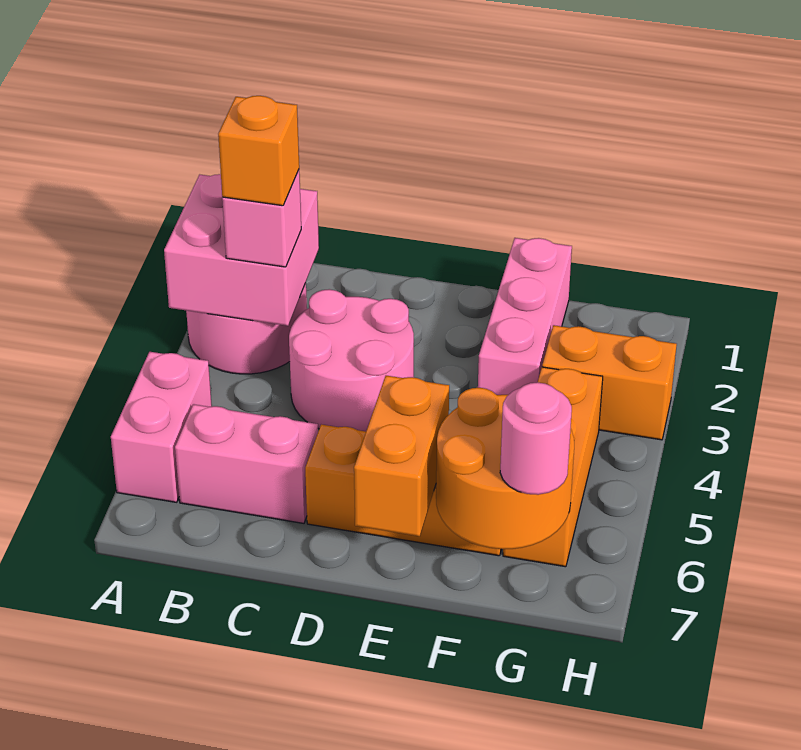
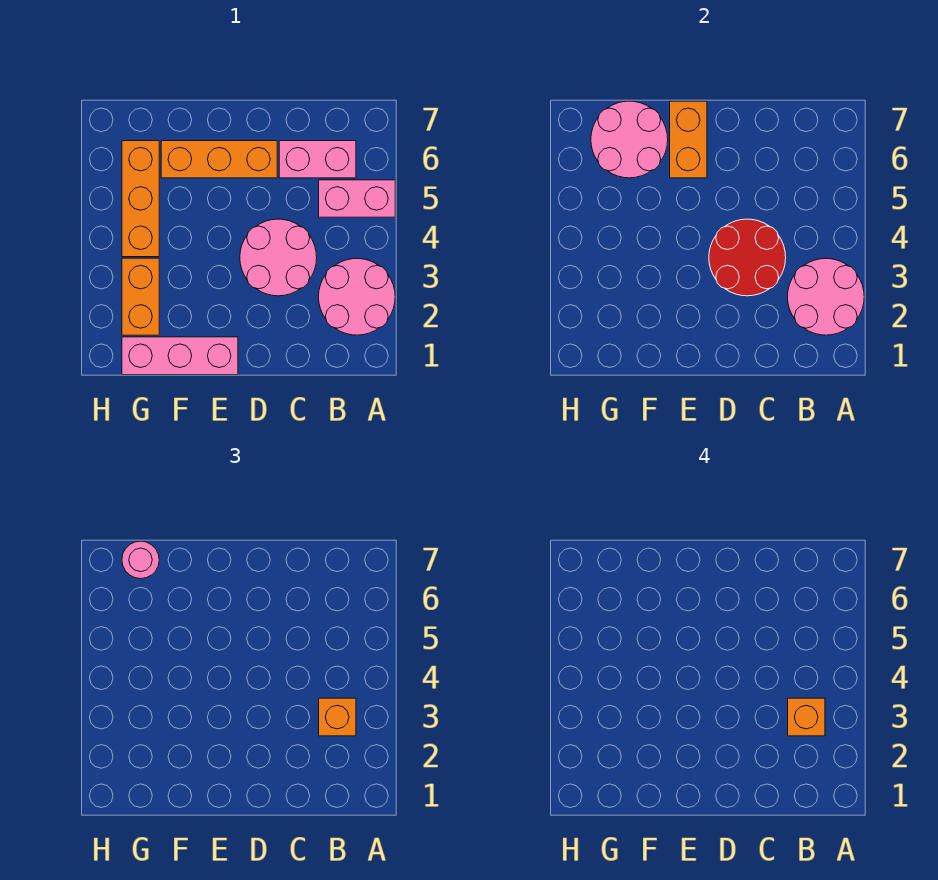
pink 2x2 brick [164,174,319,326] -> pink 2x2 round brick [788,259,864,335]
pink 1x2 brick [111,352,212,502] -> pink 1x2 brick turned to [319,180,395,217]
pink 1x1 brick [222,170,301,267] -> orange 1x1 brick [319,698,356,736]
none -> red 2x2 round brick [709,219,786,296]
pink 1x3 brick [478,238,572,395] -> pink 1x3 brick turned to [122,337,238,375]
orange 2x2 round brick [436,388,574,549] -> pink 2x2 round brick [591,101,668,178]
orange 1x2 brick [542,325,677,440] -> orange 1x2 brick turned to [122,258,159,335]

